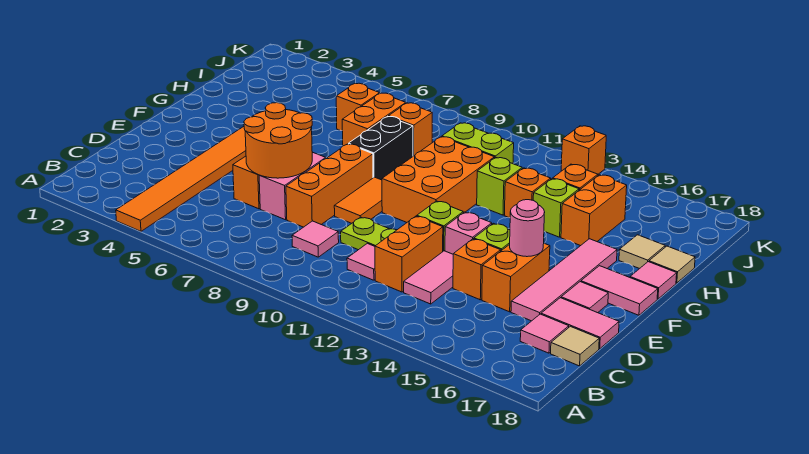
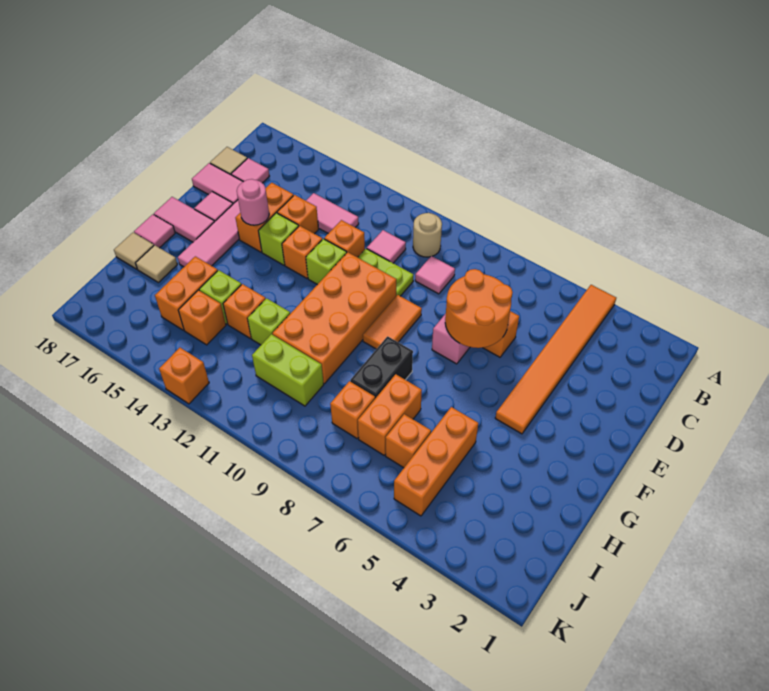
none -> tan 1x1 round brick [413,213,442,257]
orange 1x2 brick [375,216,443,292] -> orange 1x1 brick [324,220,365,258]
pink 1x2 tile [404,251,453,304] -> pink 1x2 tile turned to [306,193,359,233]
orange 1x3 brick [286,144,373,227] -> orange 1x3 brick moved to [394,407,478,516]
pink 1x1 brick [445,212,492,254] -> orange 1x1 brick [282,226,322,278]
orange 2x3 brick [382,137,494,222] -> orange 2x4 brick [272,252,396,384]

